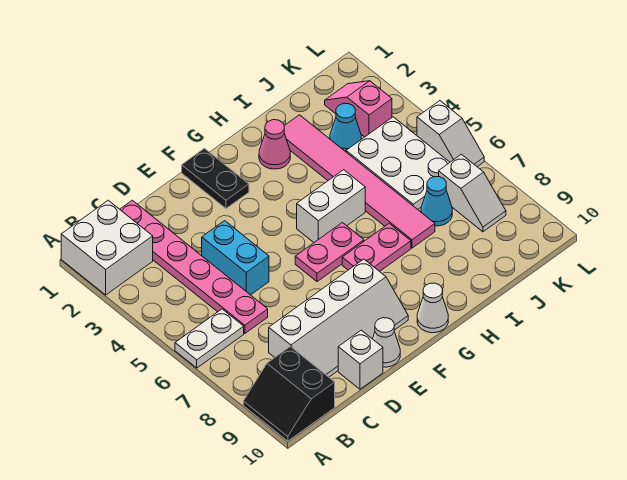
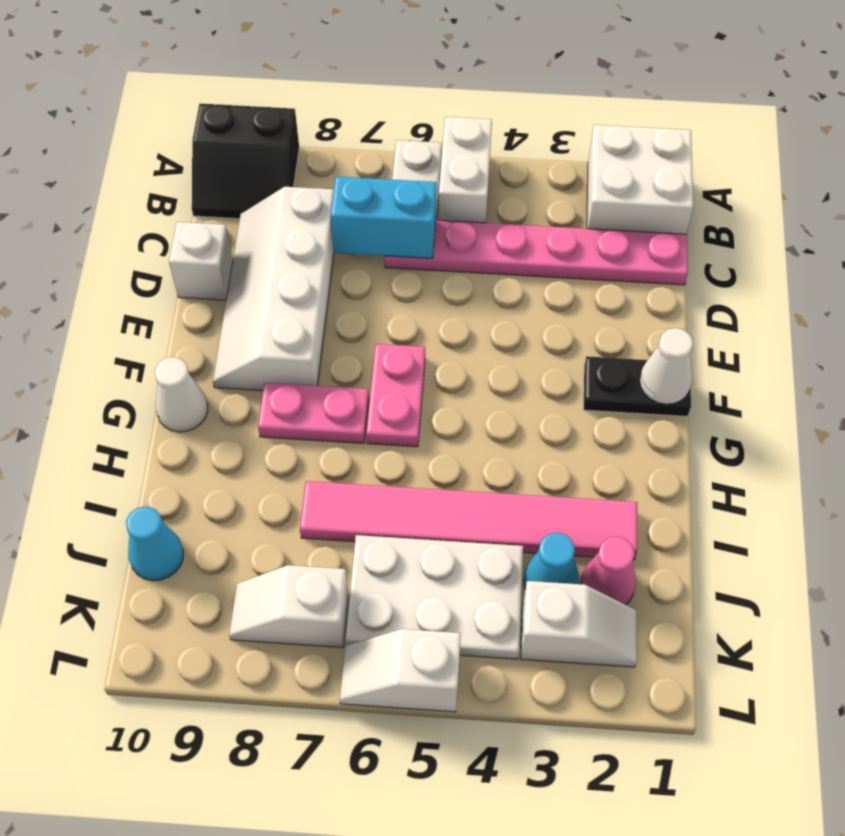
black 2x2 slope [243,347,335,441] -> black 2x2 slope turned to [192,103,299,219]
cyan 1x2 brick [202,221,269,295] -> cyan 1x2 brick moved to [331,176,436,258]
white 1x1 cone [373,318,400,367] -> white 1x1 cone moved to [640,328,693,404]
white 1x2 brick [297,170,365,242] -> white 1x2 brick moved to [438,117,492,223]
pink 1x2 plate [342,224,411,271] -> pink 1x2 plate turned to [258,383,369,443]
pink 1x1 cone [259,120,290,169] -> pink 1x1 cone moved to [581,536,636,605]
cyan 1x1 cone [421,177,452,226] -> cyan 1x1 cone moved to [126,506,183,581]
pink 1x2 slope [325,81,392,137] -> white 1x2 slope [521,581,637,667]

